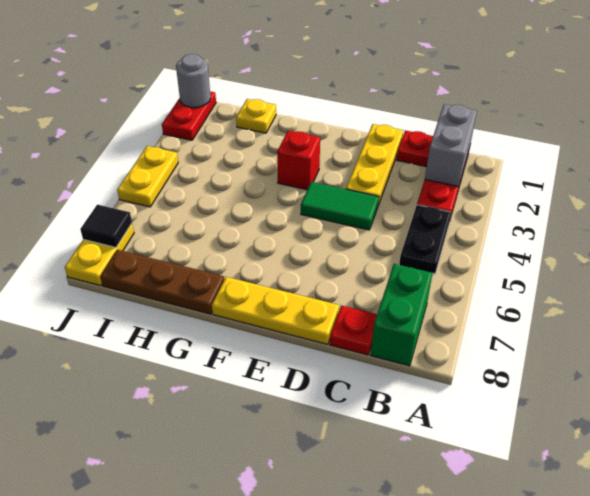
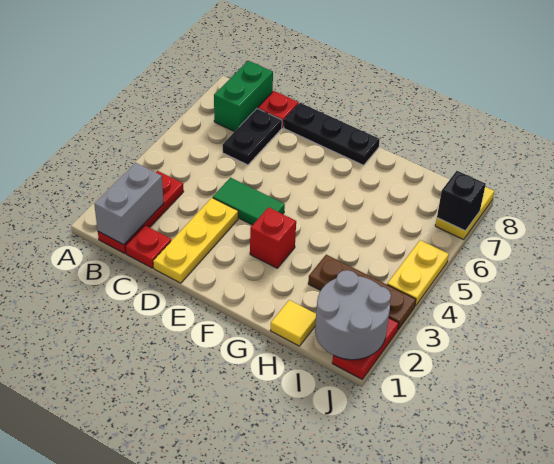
black 1x2 plate [399,205,451,274] -> black 1x2 plate moved to [223,108,282,165]
yellow 1x3 plate [212,277,339,345] -> black 1x3 plate [284,103,380,165]
brown 1x3 plate [100,250,224,314] -> brown 1x3 plate moved to [308,255,416,330]
yellow 1x1 plate [236,99,276,133] -> yellow 1x1 tile [270,300,316,346]
grey 1x1 round brick [176,54,211,108] -> grey 2x2 round brick [315,270,391,360]
black 1x1 tile [80,205,132,247] -> black 1x1 brick [437,171,486,231]

